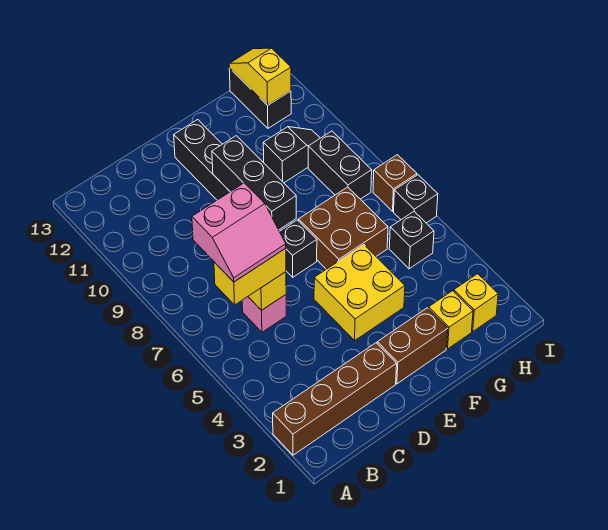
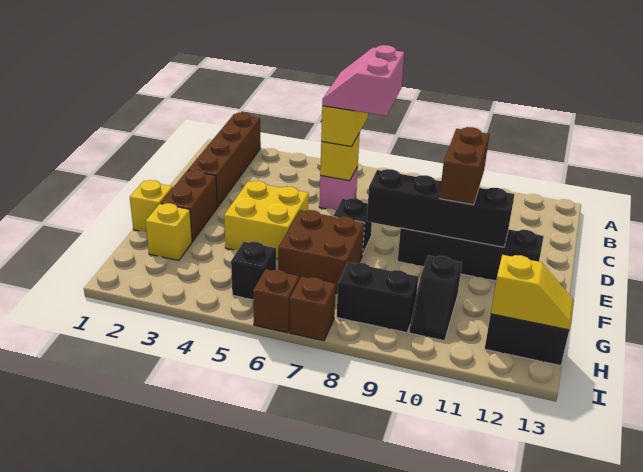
none -> brown 1x2 brick [439,127,489,205]
black 1x3 brick [212,136,296,230] -> black 1x4 brick [367,169,515,247]
yellow 1x1 brick [454,274,498,332] -> yellow 1x1 brick moved to [130,180,173,232]
black 1x1 brick [394,175,438,223] -> brown 1x1 brick [253,269,299,333]

